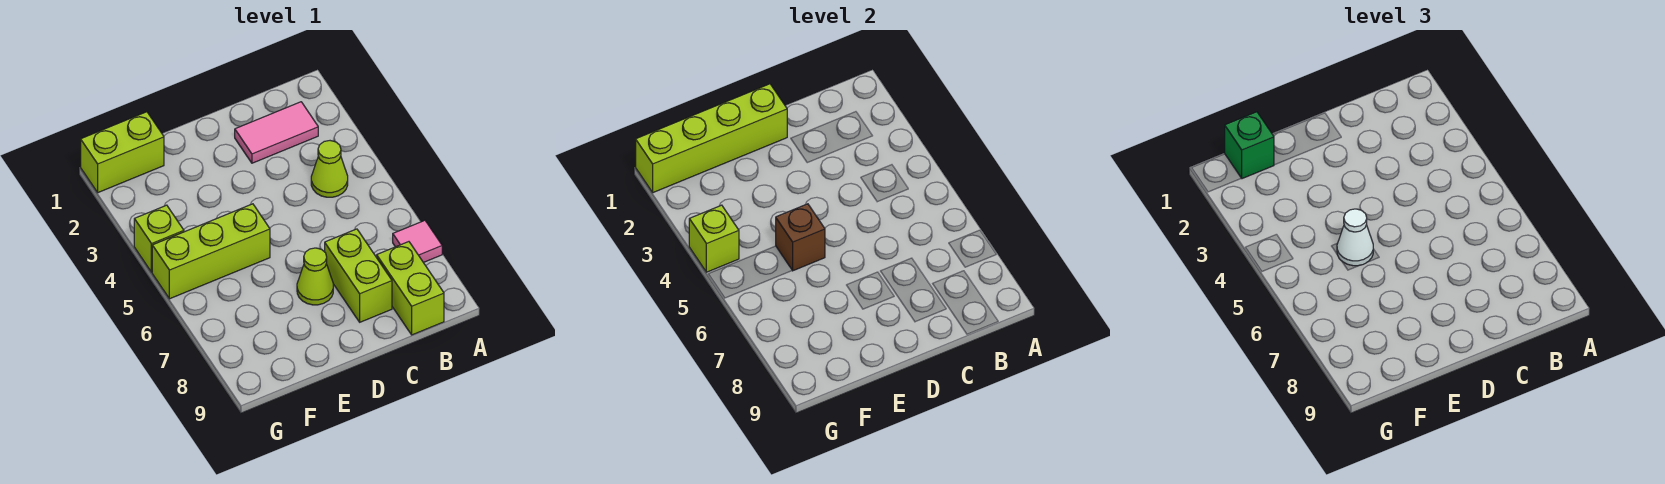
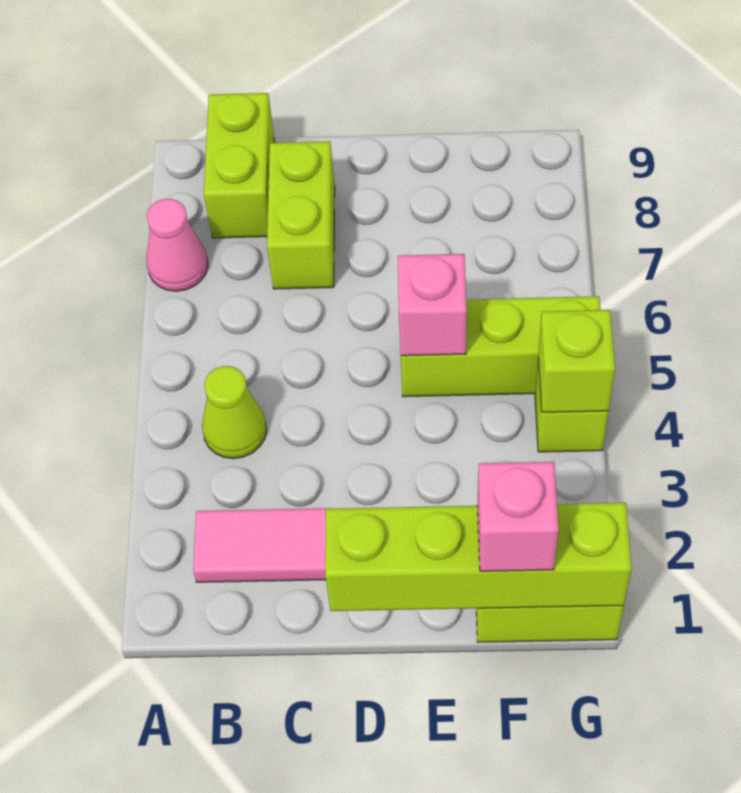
pink 1x1 tile [393,220,442,263] -> pink 1x1 cone [147,199,208,291]
lime 1x1 cone [297,248,333,305] -> none
brown 1x1 brick [776,204,825,271] -> pink 1x1 brick [398,254,467,356]
white 1x1 cone [1337,209,1373,266] -> none
green 1x1 brick [1225,112,1274,179] -> pink 1x1 brick [477,462,559,571]

